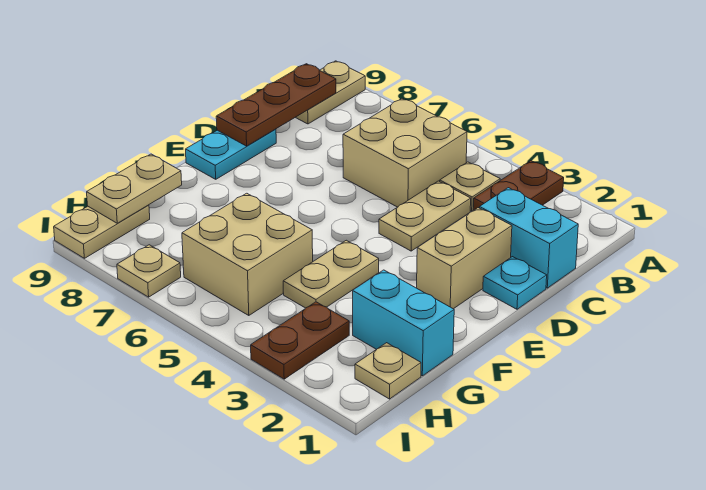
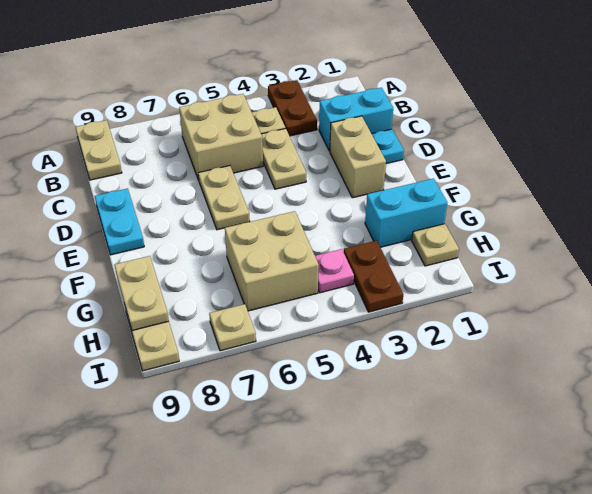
brown 1x3 plate [216,64,336,146] -> none
tan 1x2 plate [283,240,379,308] -> tan 1x2 plate moved to [198,166,250,230]
none -> pink 1x1 plate [315,249,354,293]

